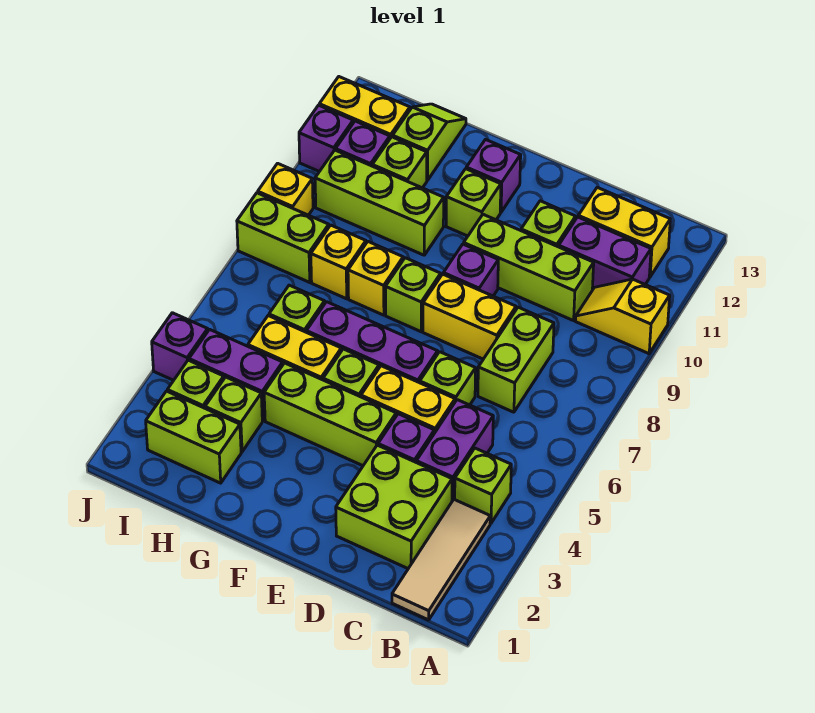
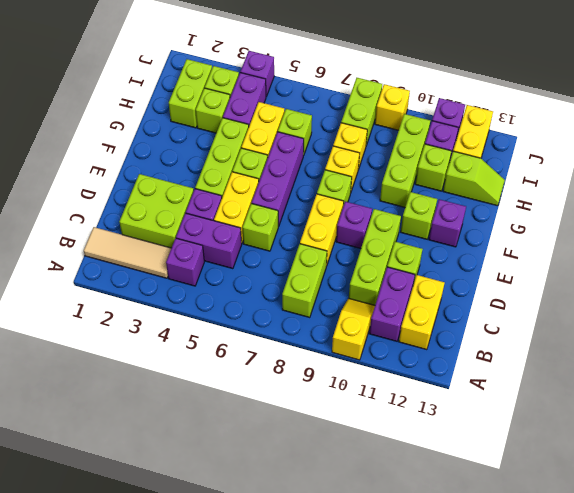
lime 1x1 brick [455,448,511,523] -> purple 1x1 brick [166,238,204,286]
lime 1x2 brick [478,307,554,412] -> lime 1x2 brick turned to [282,244,327,317]

